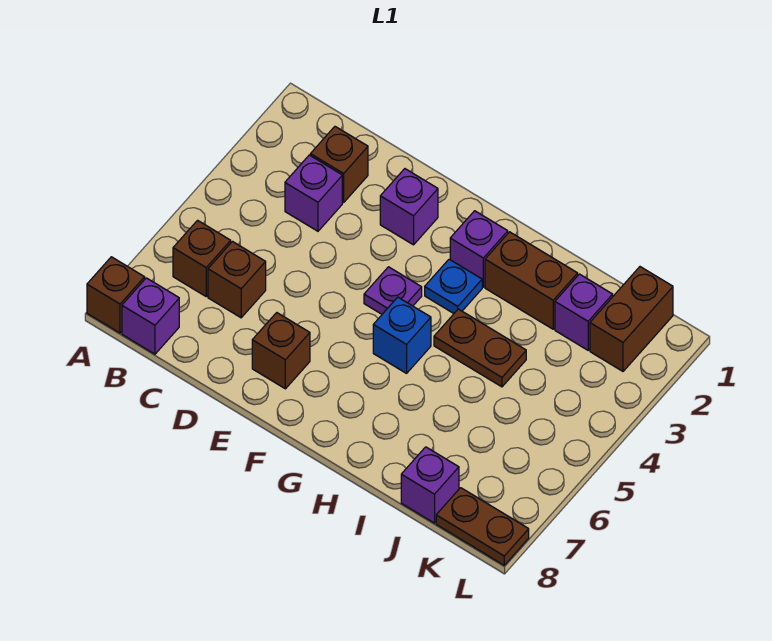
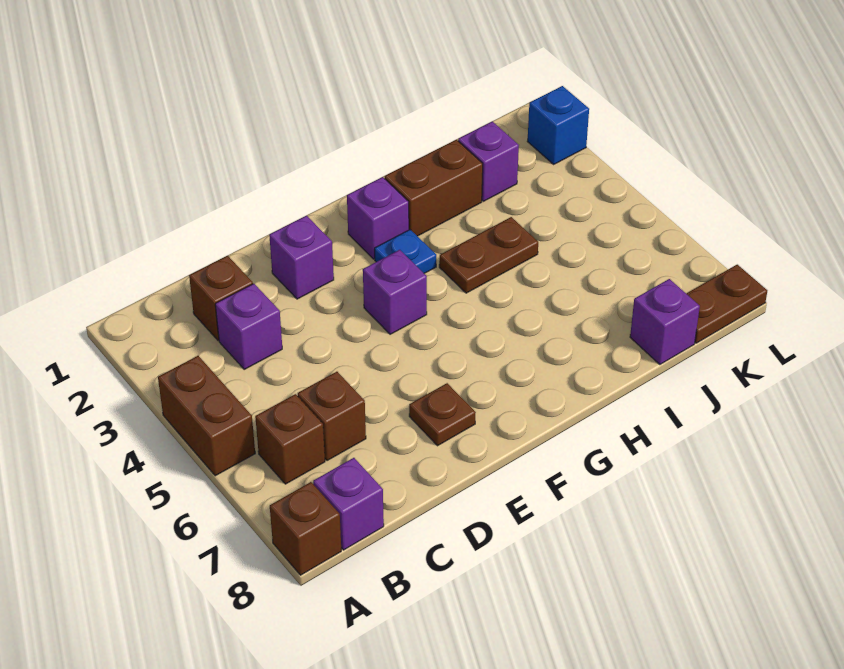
brown 1x1 brick [252,313,310,389] -> brown 1x1 plate [409,383,476,446]
purple 1x1 plate [364,267,422,314] -> purple 1x1 brick [363,250,427,334]
blue 1x1 brick [373,297,431,373] -> blue 1x1 brick moved to [527,86,589,164]
brown 1x2 brick [590,267,673,371] -> brown 1x2 brick moved to [158,356,255,476]

